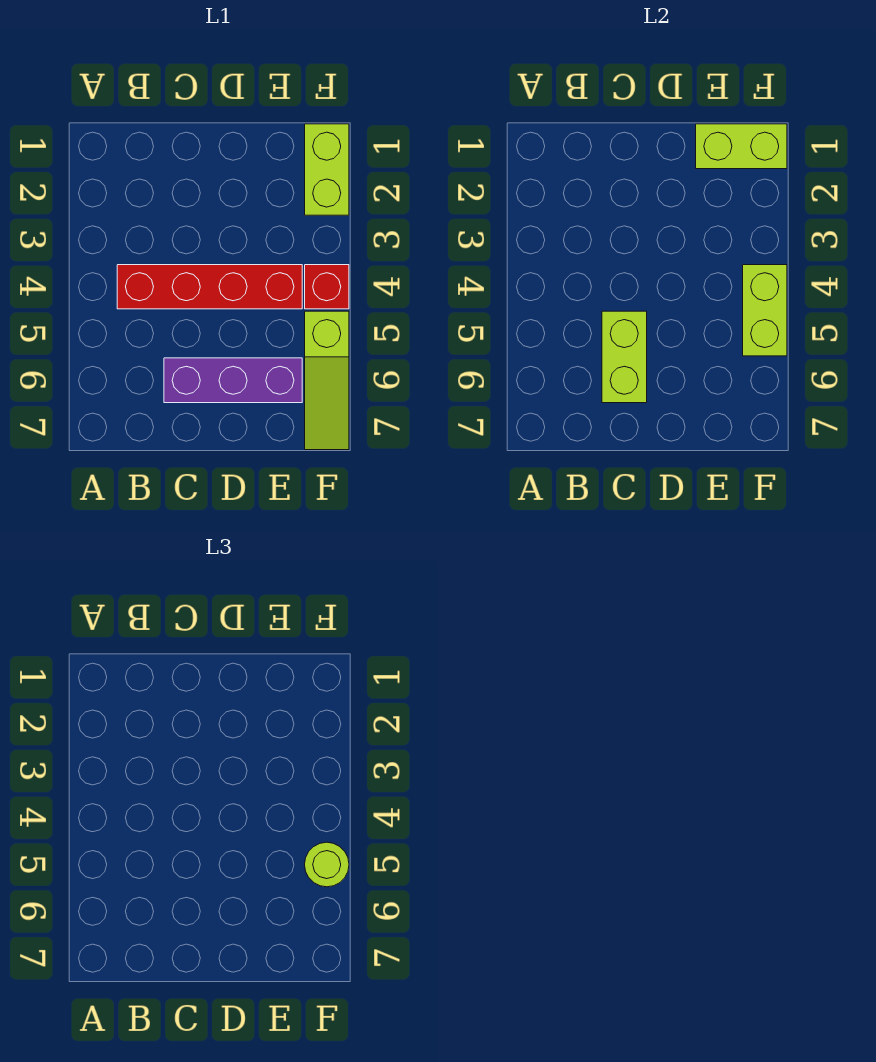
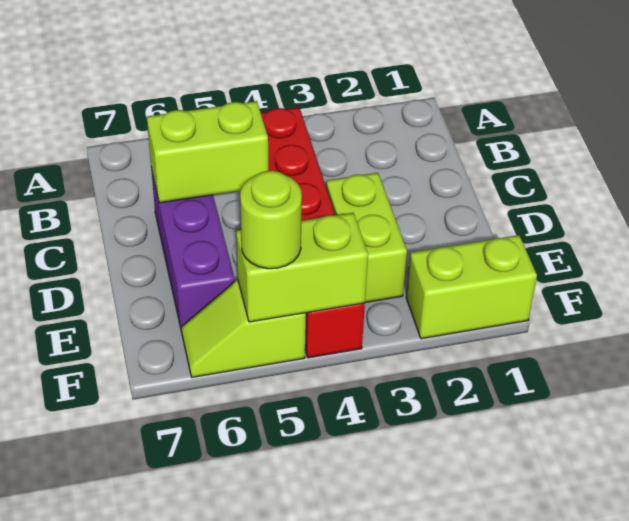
lime 1x2 brick [696,124,787,169] -> lime 1x2 brick moved to [326,173,407,302]
lime 1x3 slope [305,311,349,450] -> lime 1x2 slope [181,280,306,377]

